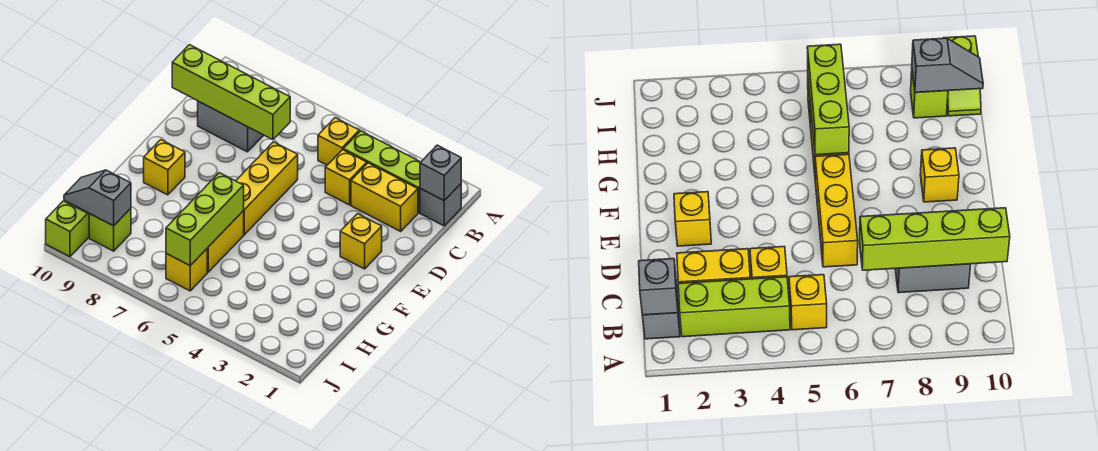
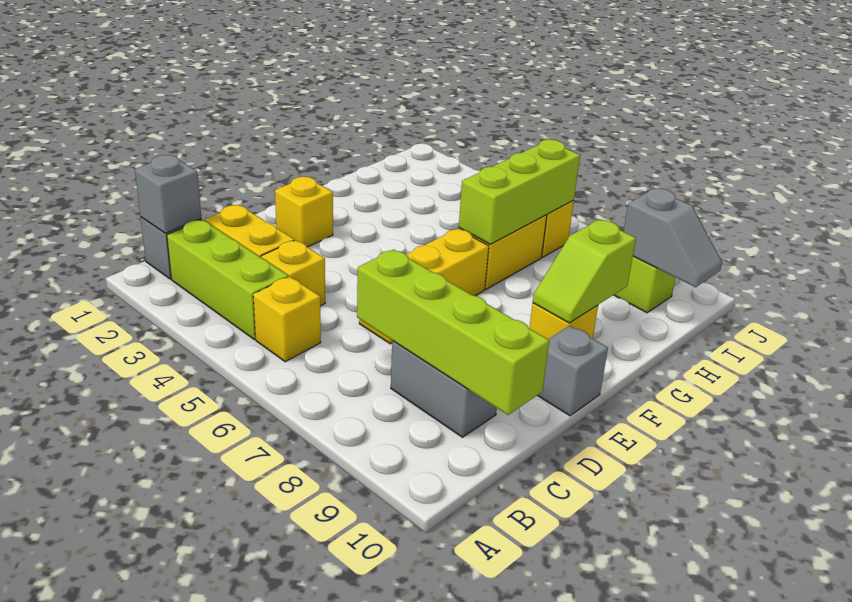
none -> grey 1x1 brick [537,326,608,416]
lime 1x2 slope [46,201,89,257] -> lime 1x2 slope moved to [533,220,636,323]

